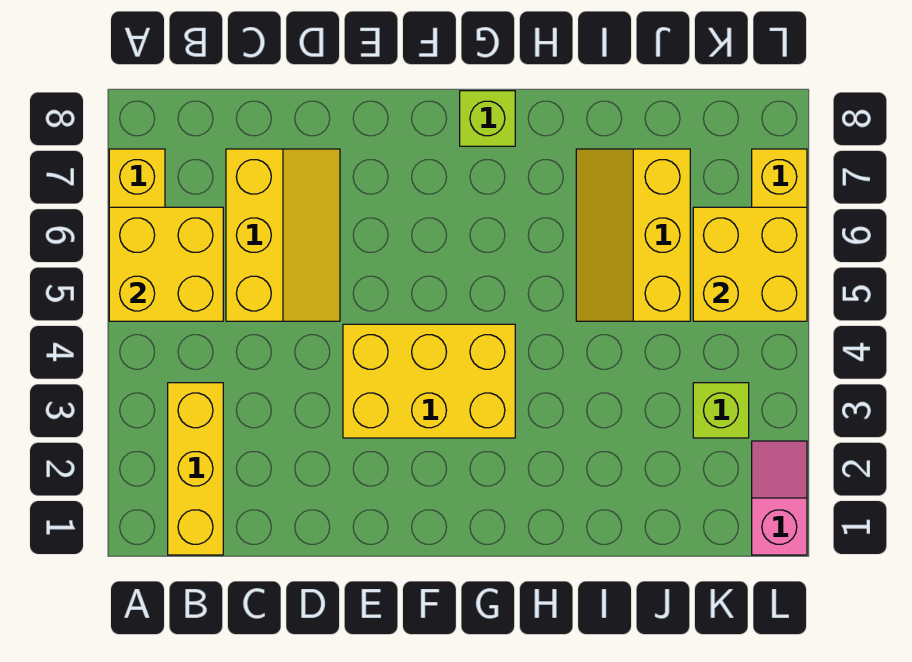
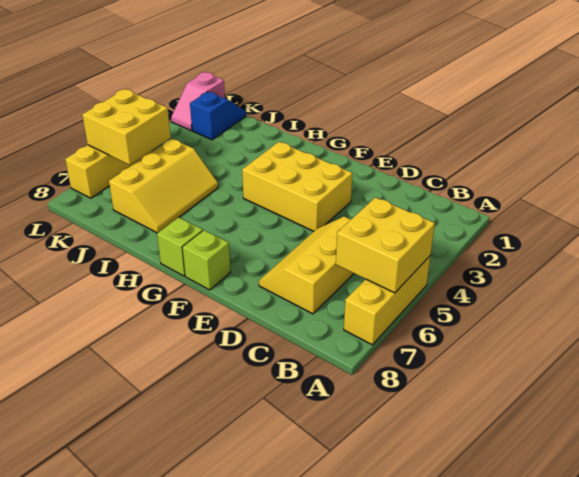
yellow 1x3 brick [168,383,223,555] -> none
none -> blue 1x2 slope [190,92,246,140]
lime 1x1 brick [693,383,749,438] -> lime 1x1 brick moved to [182,230,230,290]

